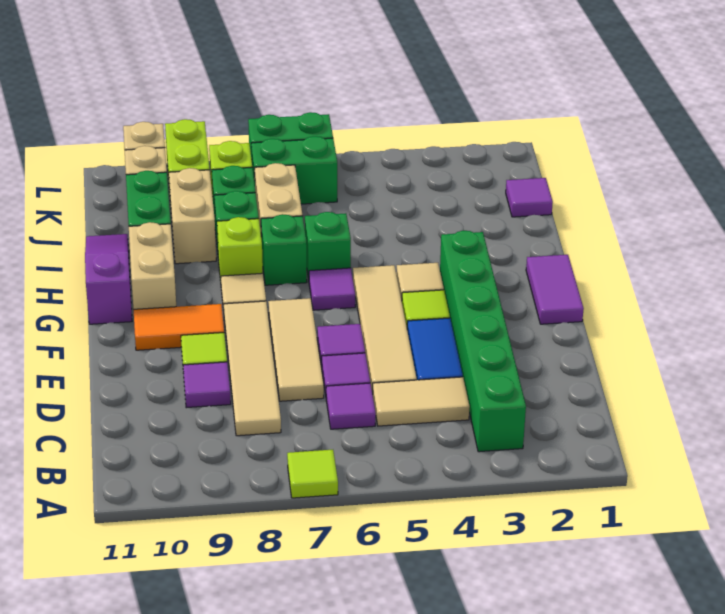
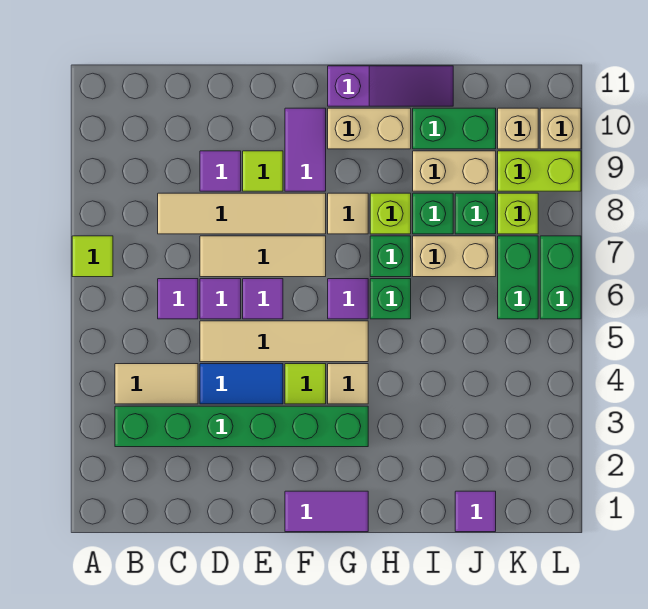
tan 1x2 tile [373,377,470,426] -> tan 1x2 tile turned to [115,364,198,404]
orange 1x2 tile [134,304,224,350] -> purple 1x2 tile [285,108,326,191]

